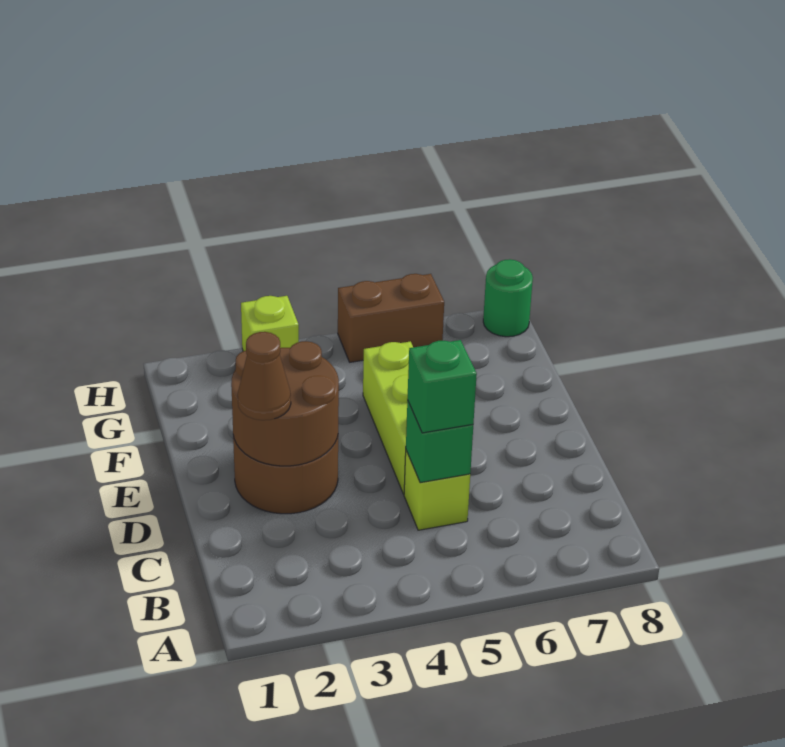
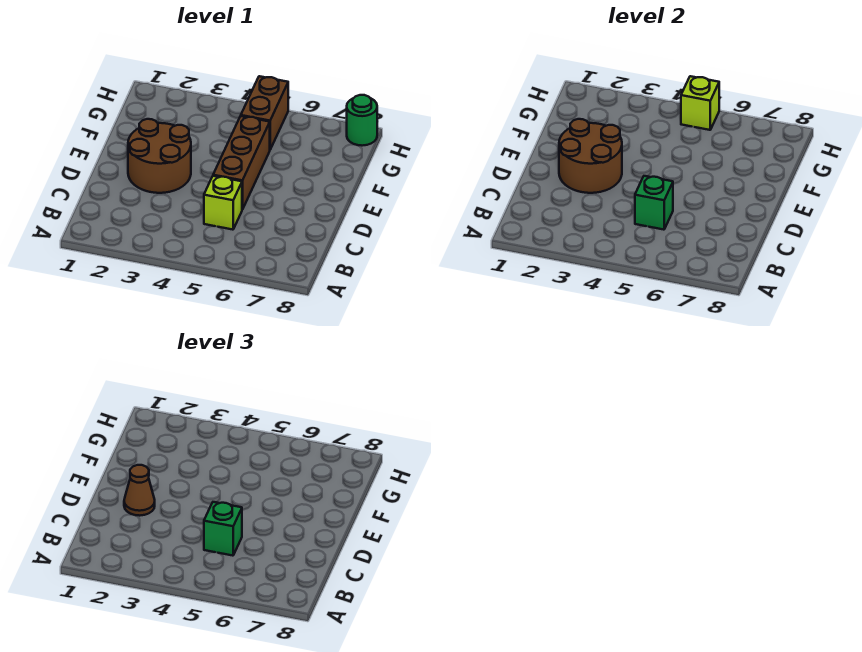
lime 1x3 brick [363,341,413,494] -> brown 1x3 brick [213,116,270,210]
lime 1x1 brick [241,296,299,351] -> lime 1x1 brick moved to [681,76,719,130]
brown 1x2 brick [338,274,444,362] -> brown 1x2 brick turned to [241,76,288,149]

